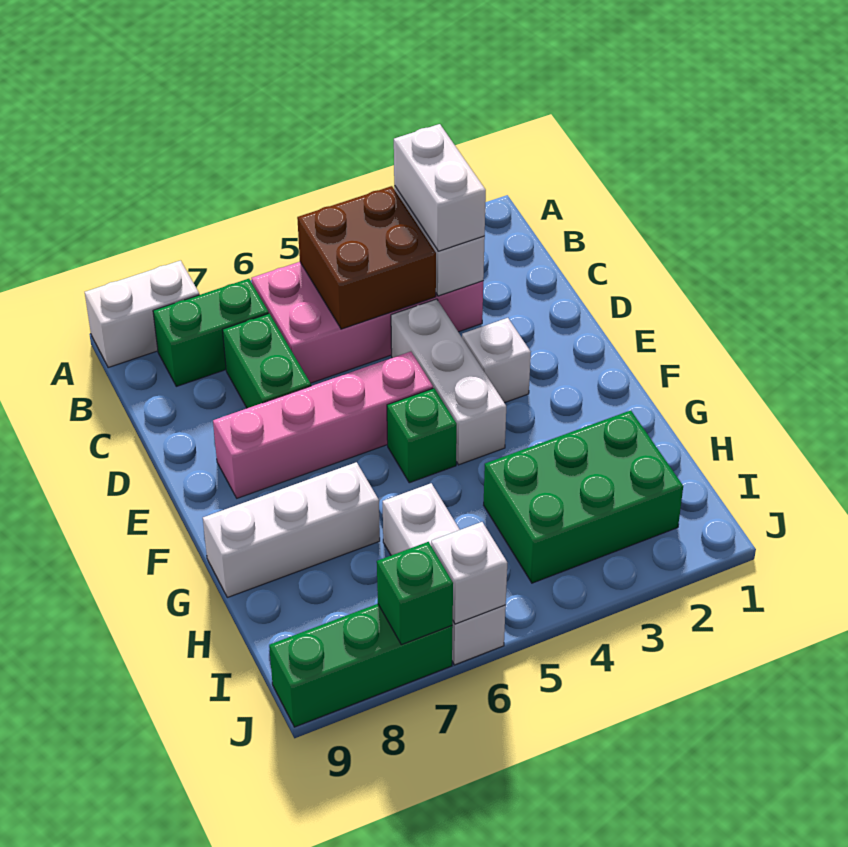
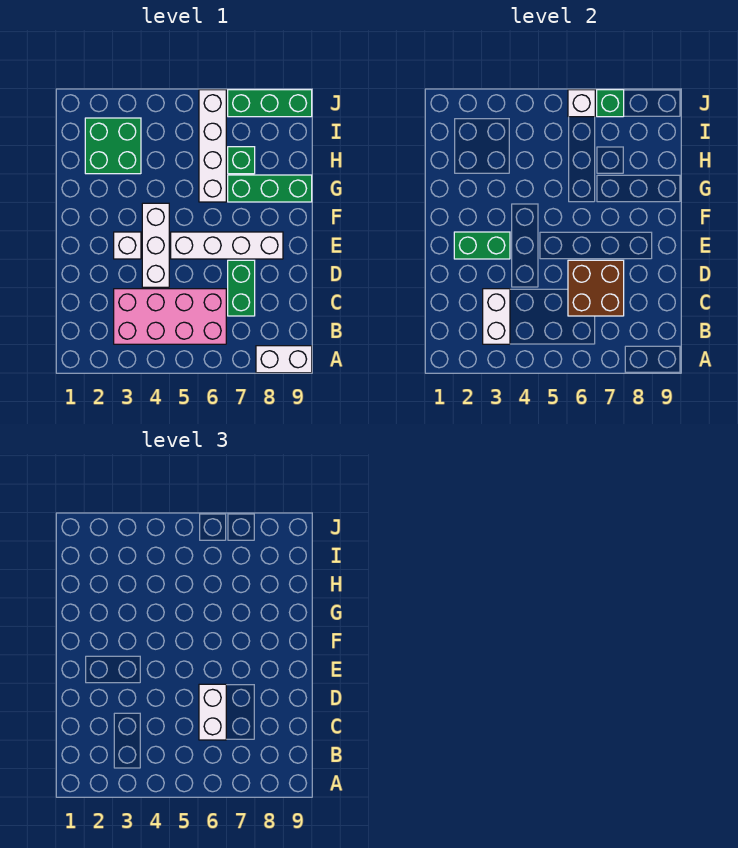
white 1x2 brick [394,124,486,251] -> white 1x2 brick moved to [199,684,226,740]
brown 2x2 brick [297,186,436,329] -> brown 2x2 brick moved to [568,260,624,316]
green 1x2 brick [153,279,269,386] -> green 1x2 brick moved to [454,232,510,259]
pink 1x4 brick [213,352,433,498] -> white 1x4 brick [171,232,283,259]
green 1x1 brick [387,388,457,483] -> green 1x1 brick moved to [228,147,255,174]
white 1x3 brick [203,462,380,597] -> green 1x3 brick [228,175,312,202]
green 2x3 brick [484,410,683,583] -> green 2x2 brick [85,118,141,174]
white 1x3 brick [383,483,506,665] -> white 1x4 brick [199,90,226,202]

